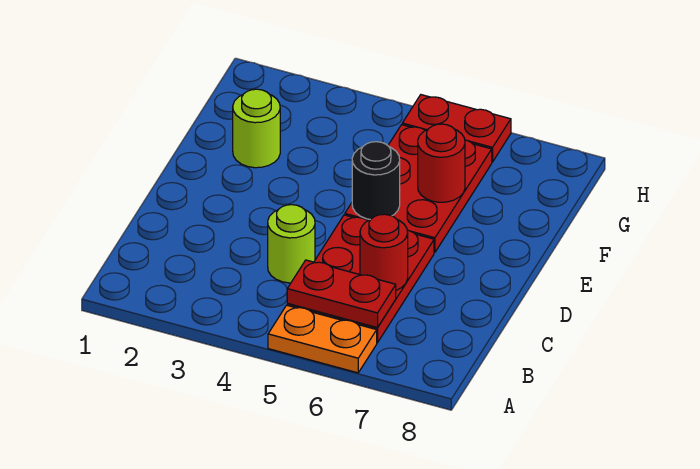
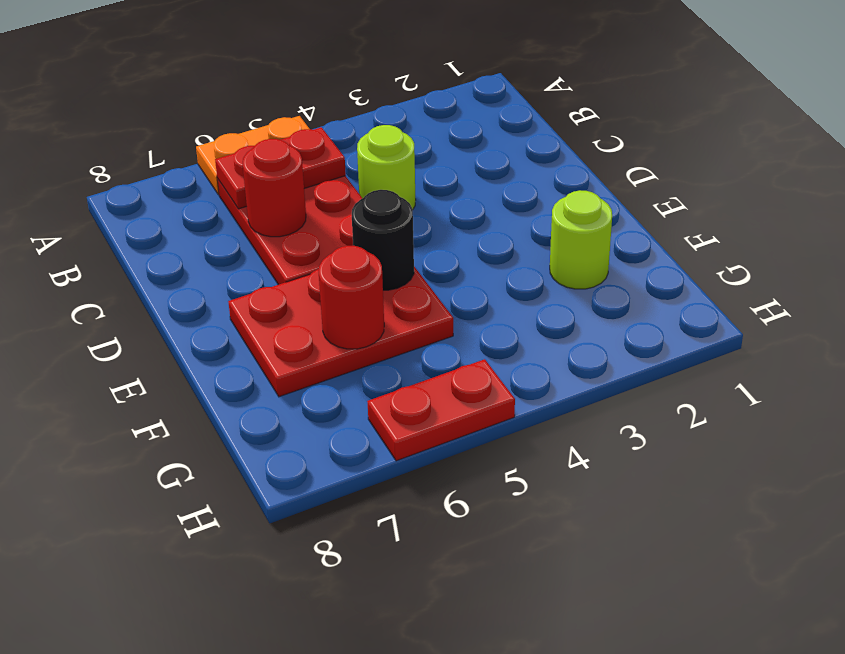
red 2x3 plate [345,125,492,252] -> red 2x3 plate turned to [228,267,453,397]

